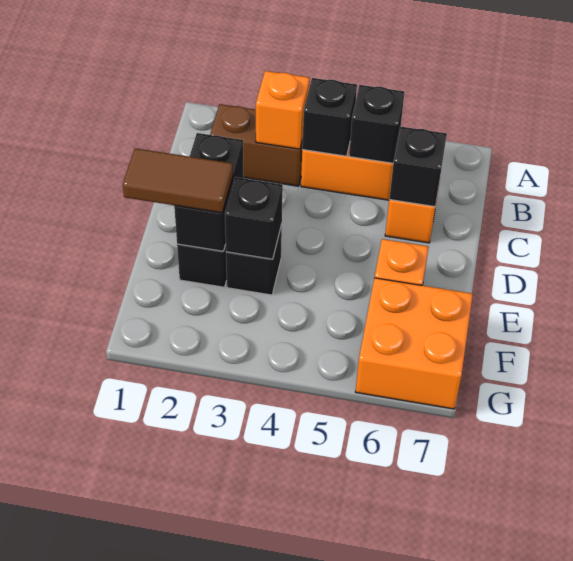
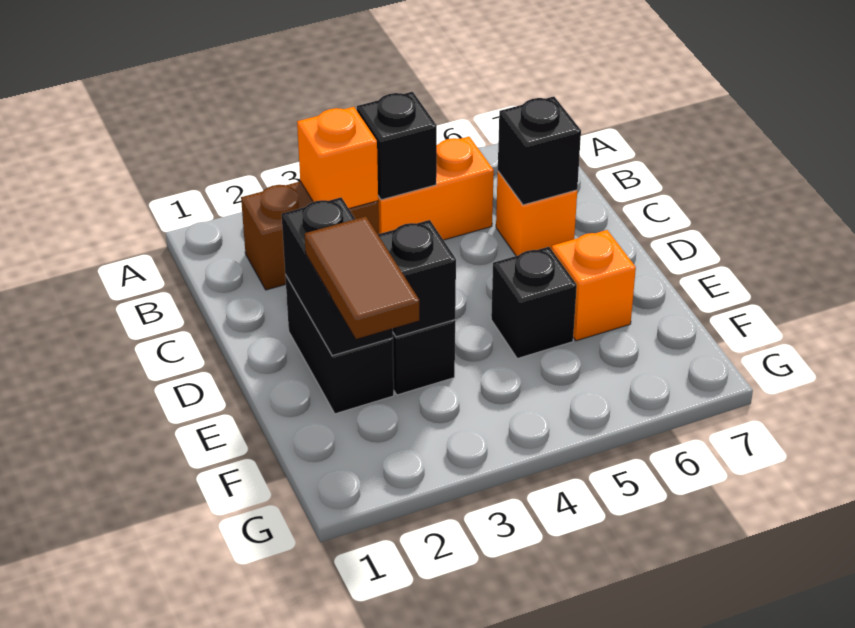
black 1x1 brick [349,85,405,163] -> black 1x1 brick moved to [491,247,577,358]
brown 1x2 tile [123,148,233,213] -> brown 1x2 tile turned to [305,216,419,339]
orange 2x2 brick [356,278,473,409] -> none

